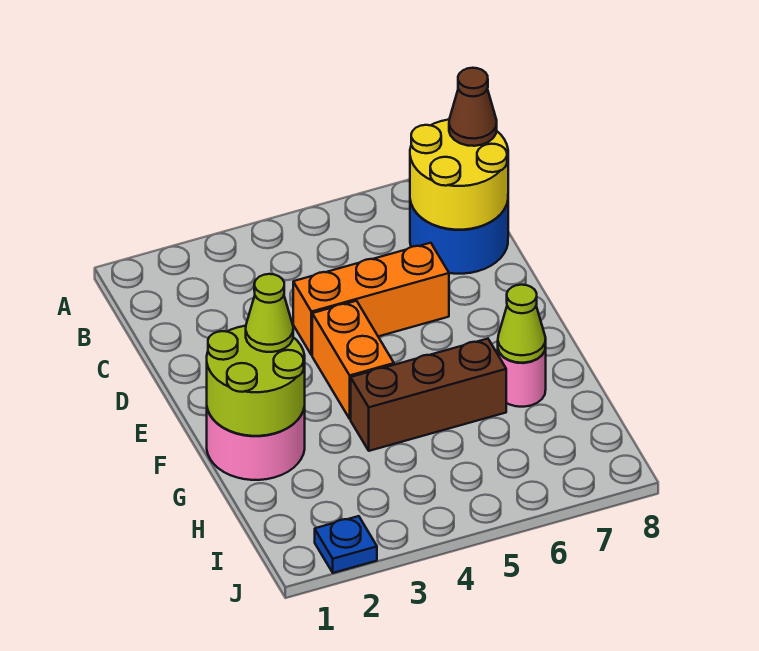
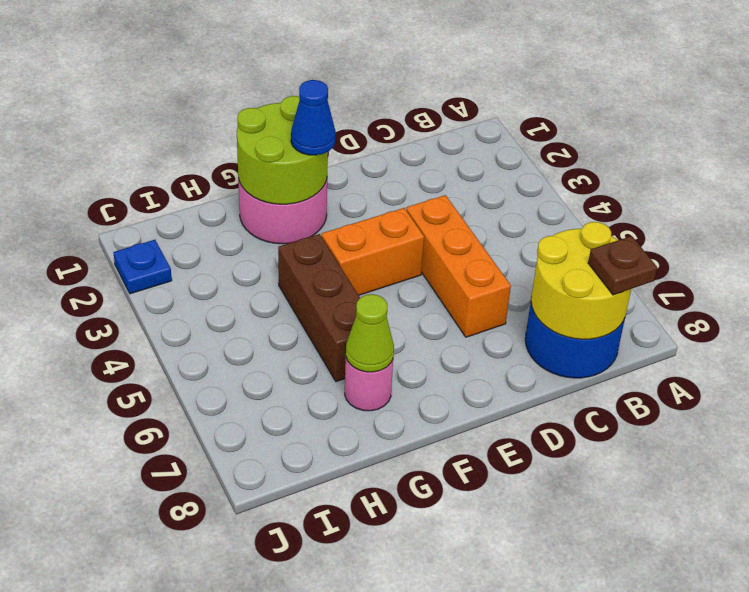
brown 1x1 cone [449,68,497,146] -> brown 1x1 plate [588,236,657,295]
lime 1x1 cone [246,274,293,352] -> blue 1x1 cone [291,80,336,155]

